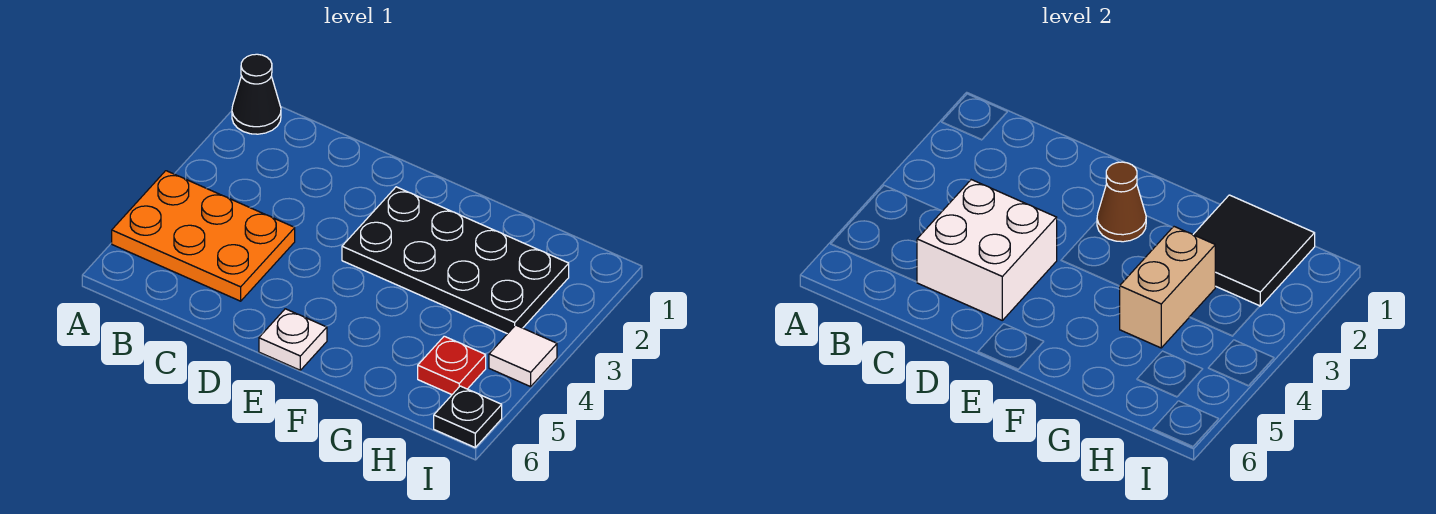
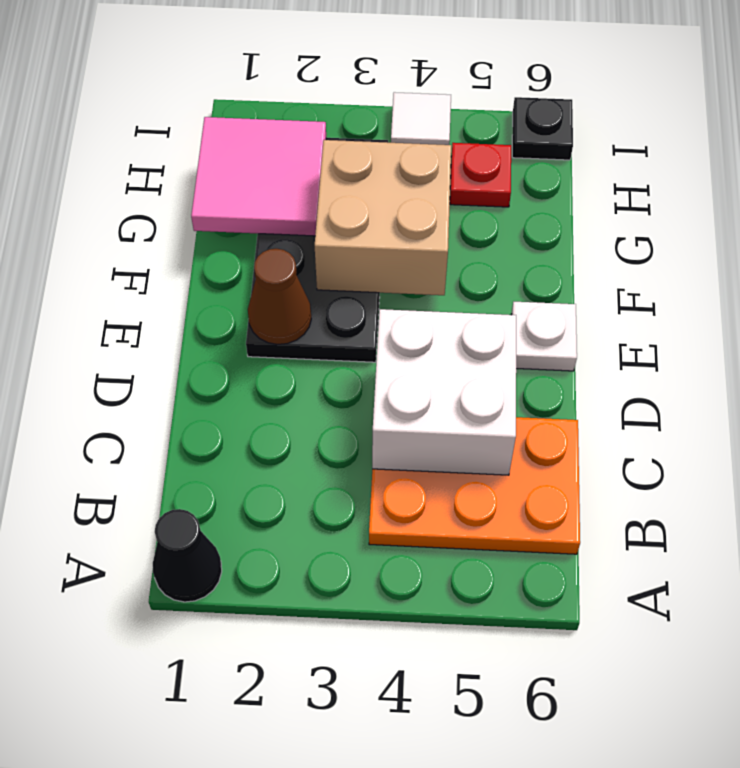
orange 2x3 plate [112,171,295,301] -> orange 2x3 plate turned to [369,417,580,554]
black 2x2 tile [1193,195,1315,306] -> pink 2x2 tile [191,117,326,236]
tan 1x2 brick [1120,227,1215,348] -> tan 2x2 brick [315,140,451,295]

